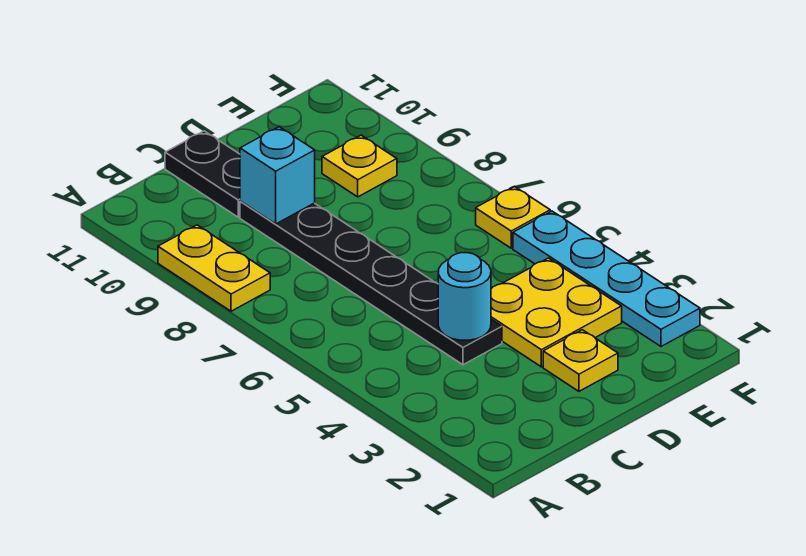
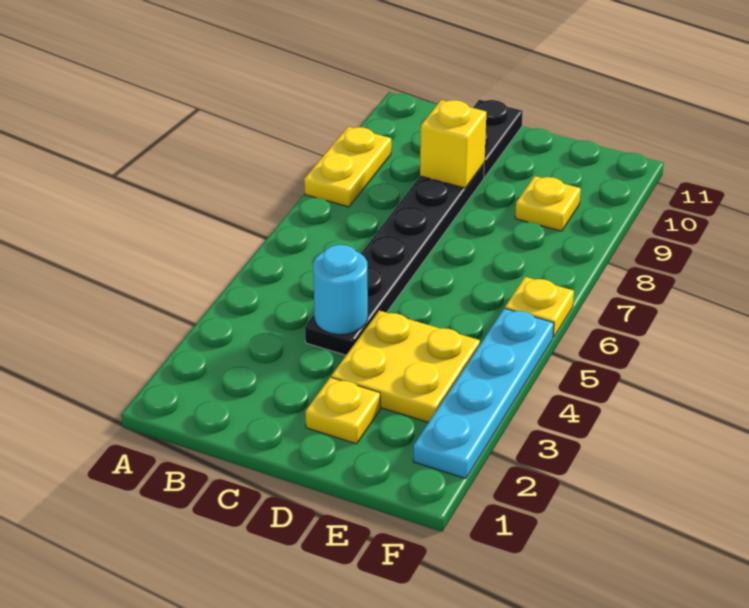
cyan 1x1 brick [240,127,315,224] -> yellow 1x1 brick [420,100,486,188]

